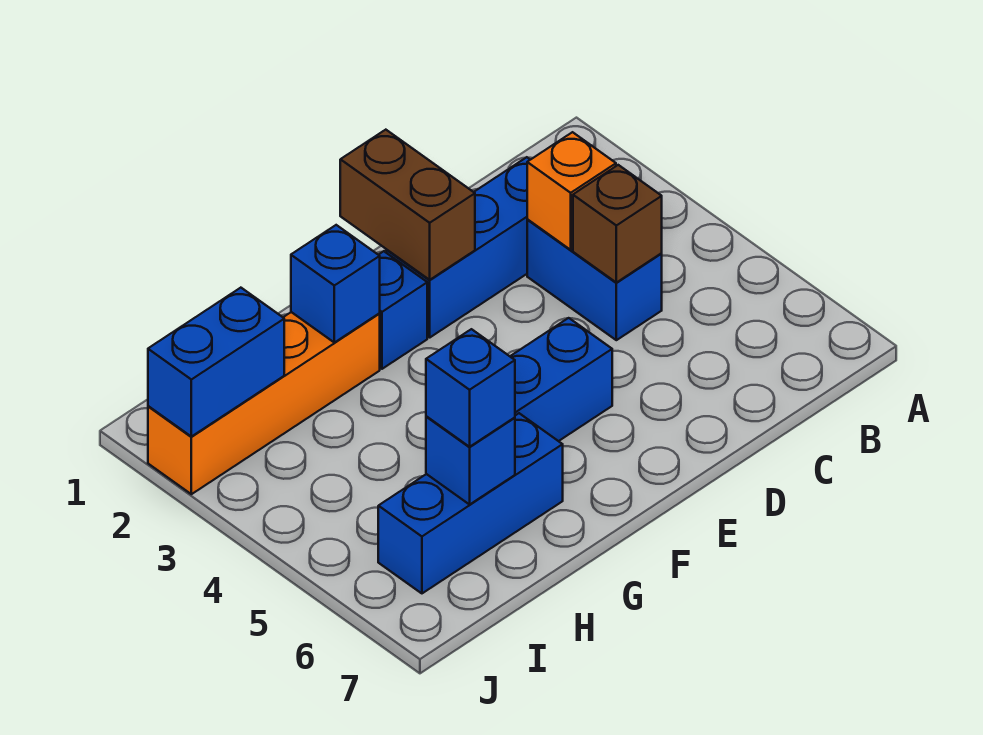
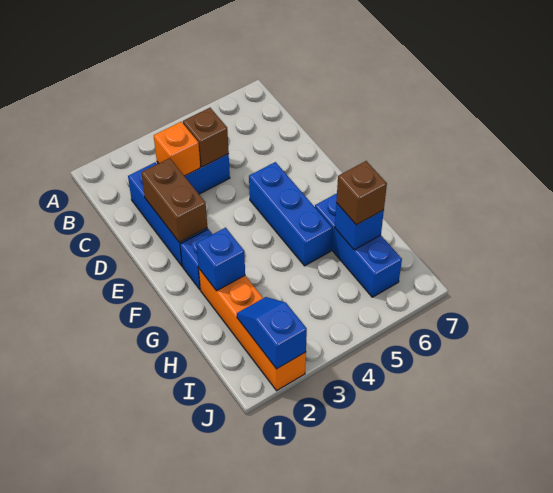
brown 1x2 brick [340,130,475,280] -> brown 1x2 brick turned to [141,158,207,242]
blue 1x1 brick [426,329,515,447] -> brown 1x1 brick [336,161,387,225]
blue 1x2 brick [148,288,284,437] -> blue 1x2 slope [237,297,307,369]

